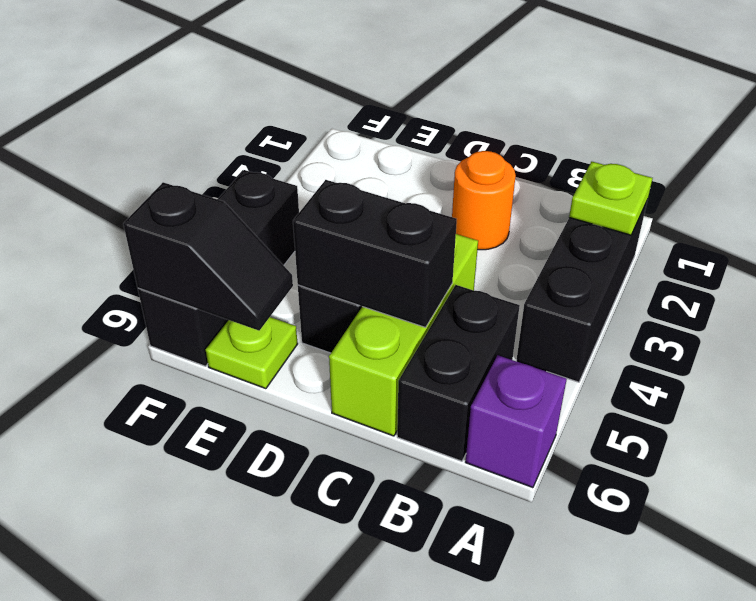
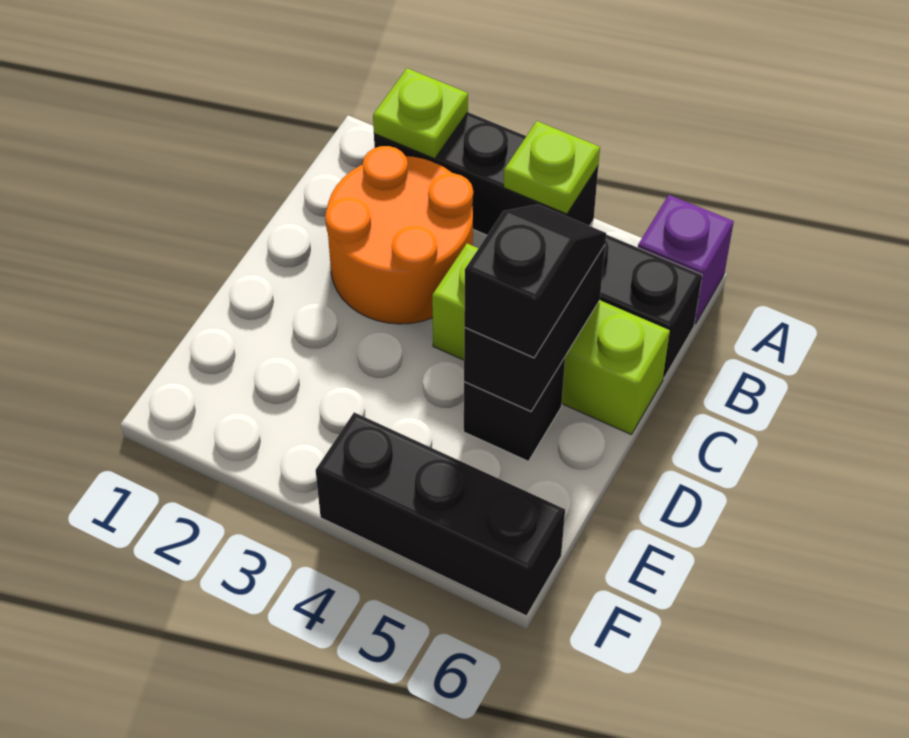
orange 1x1 round brick [452,151,516,250] -> orange 2x2 round brick [325,146,473,324]
lime 1x1 plate [206,317,298,389] -> lime 1x1 plate moved to [504,121,600,214]
black 1x2 slope [123,182,293,331] -> black 1x2 slope moved to [464,204,606,358]

